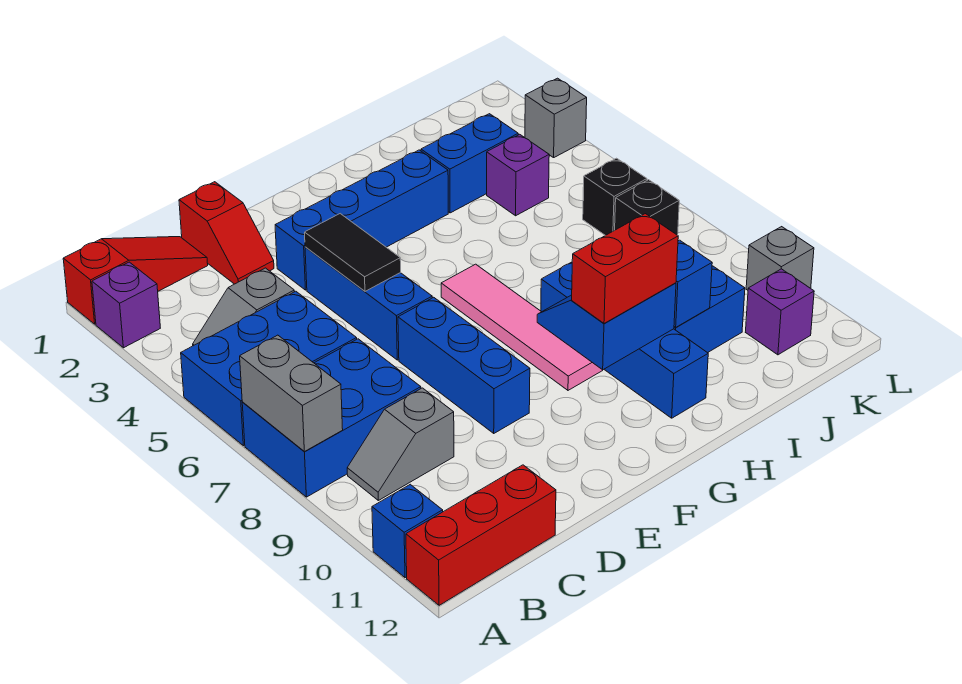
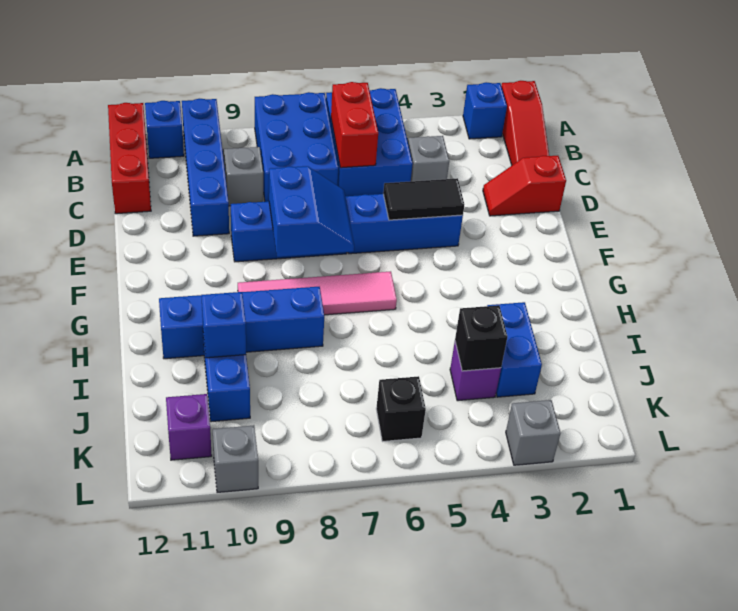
purple 1x1 brick [92,262,160,348] -> blue 1x1 brick [463,82,507,139]
grey 1x2 brick [240,335,343,452] -> none
blue 1x4 brick [275,150,448,290] -> blue 1x4 brick moved to [182,99,229,236]
blue 2x2 slope [537,283,676,370] -> blue 2x2 slope moved to [269,166,354,257]
red 1x2 brick [572,214,678,323] -> red 1x2 brick moved to [331,82,378,168]
black 1x1 brick [615,180,679,235] -> black 1x1 brick moved to [455,305,507,371]

